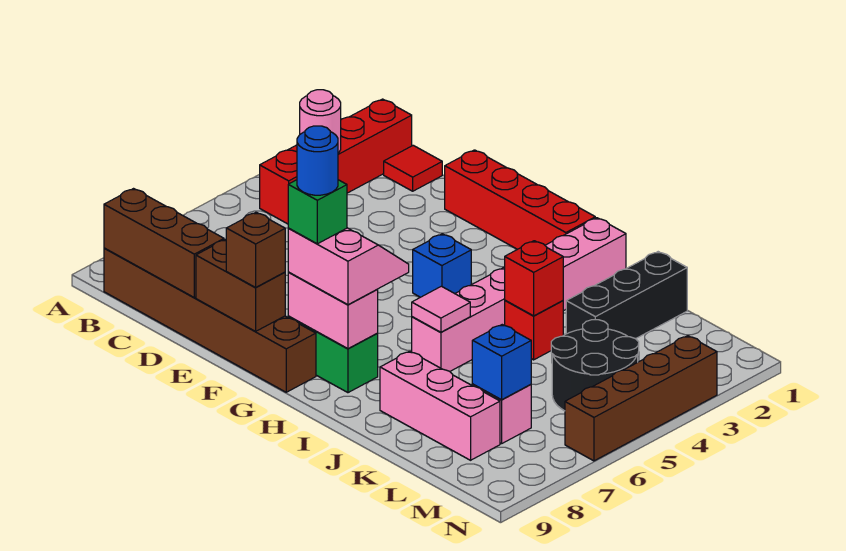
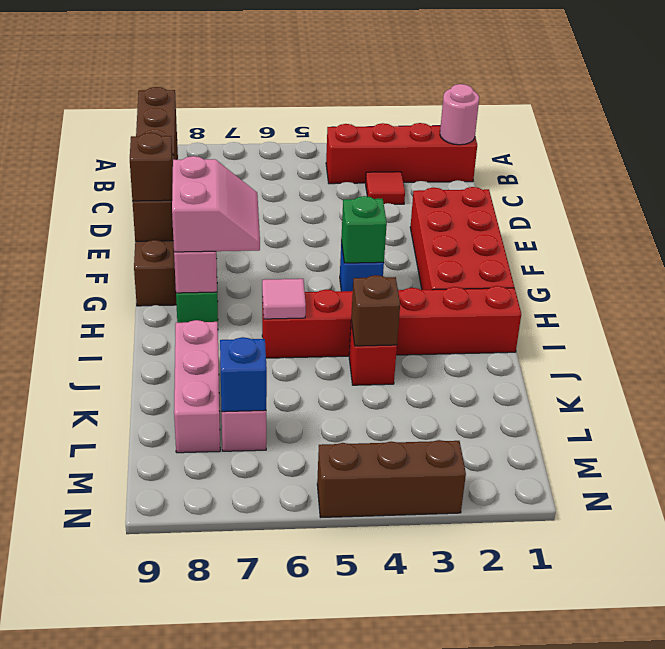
pink 1x1 round brick [300,90,341,153] -> pink 1x1 round brick moved to [440,84,479,145]
red 1x1 tile [384,145,442,191] -> red 1x1 tile moved to [366,172,405,204]
red 1x4 brick [445,150,595,249] -> red 2x4 brick [410,187,514,290]
green 1x1 brick [288,180,347,244] -> green 1x1 brick moved to [341,196,387,263]
blue 1x1 round brick [297,126,338,195] -> none
pink 1x6 brick [412,218,626,371] -> red 1x6 brick [262,286,521,358]
red 1x1 brick [505,241,563,316] -> brown 1x1 brick [351,275,400,346]
black 1x3 brick [566,252,687,339] -> none
black 2x2 round brick [551,320,639,411] -> none
brown 1x4 brick [565,336,717,461] -> brown 1x3 brick [317,440,466,517]

